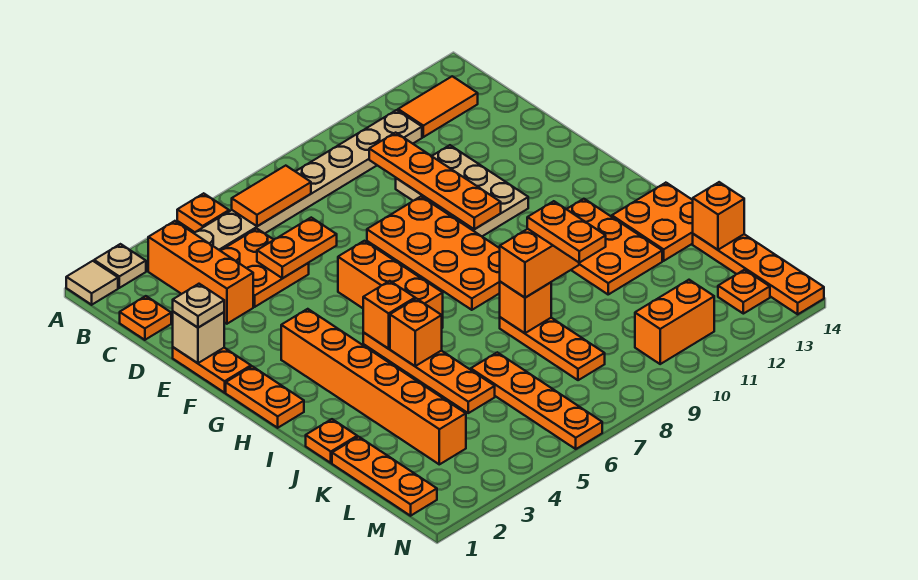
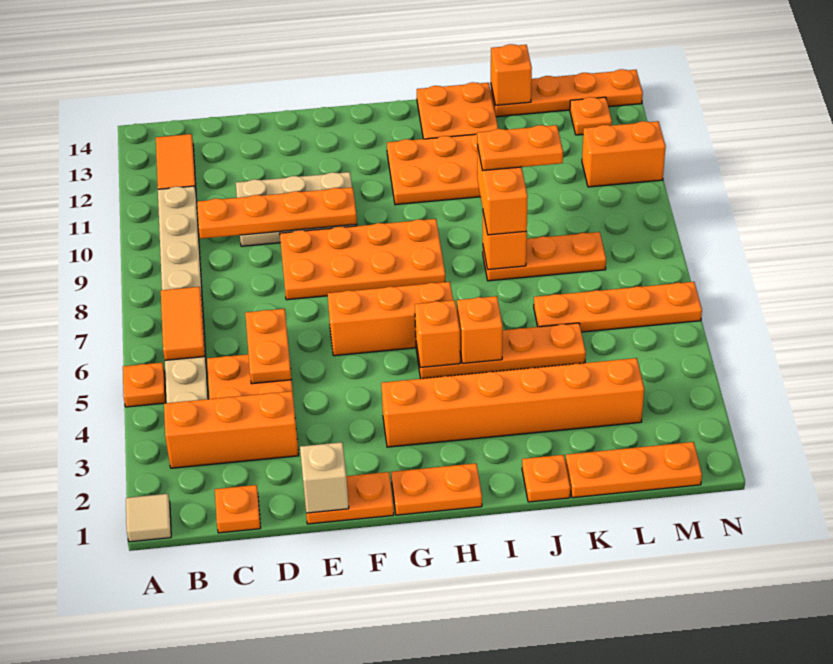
tan 1x1 plate [94,244,146,288] -> none
tan 1x1 plate [173,284,224,328] -> none
orange 1x2 brick [635,280,714,364] -> orange 1x2 brick turned to [582,121,666,187]

